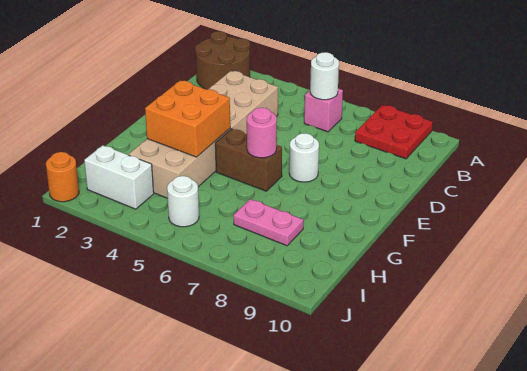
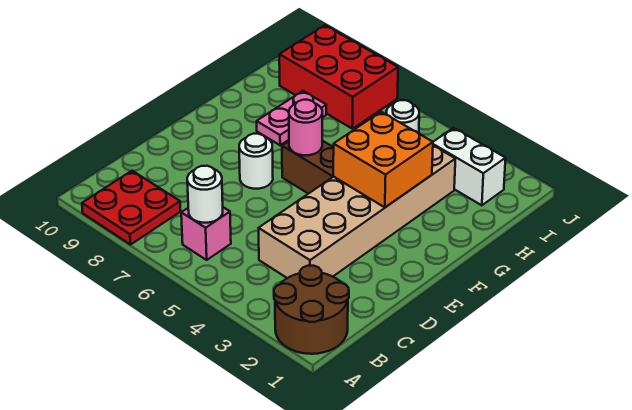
pink 1x2 plate [234,199,303,246] -> pink 1x2 plate turned to [257,91,326,145]
none -> red 2x3 brick [279,25,398,129]
orange 1x1 round brick [46,152,79,202] -> none

